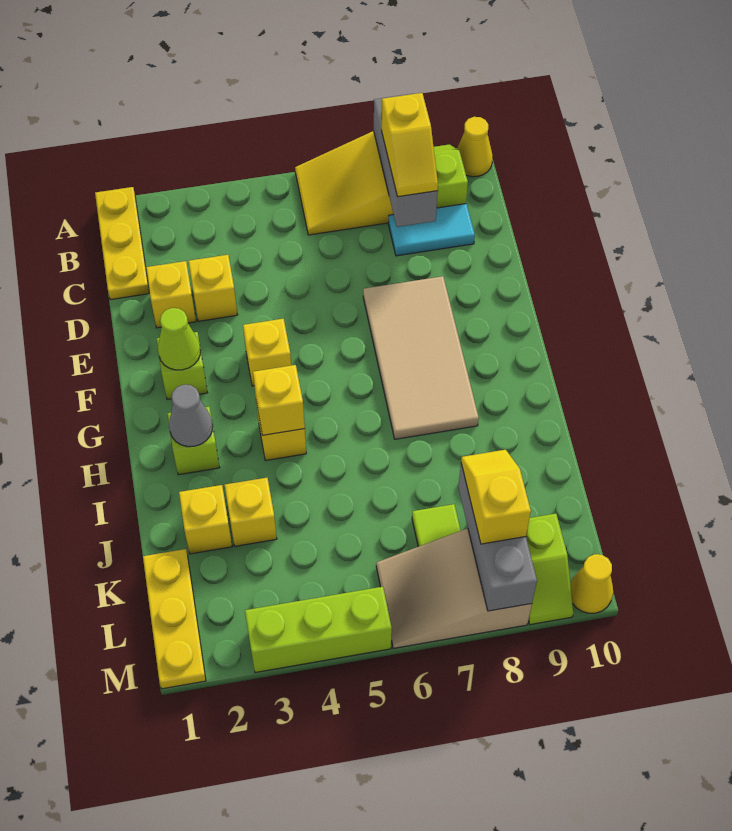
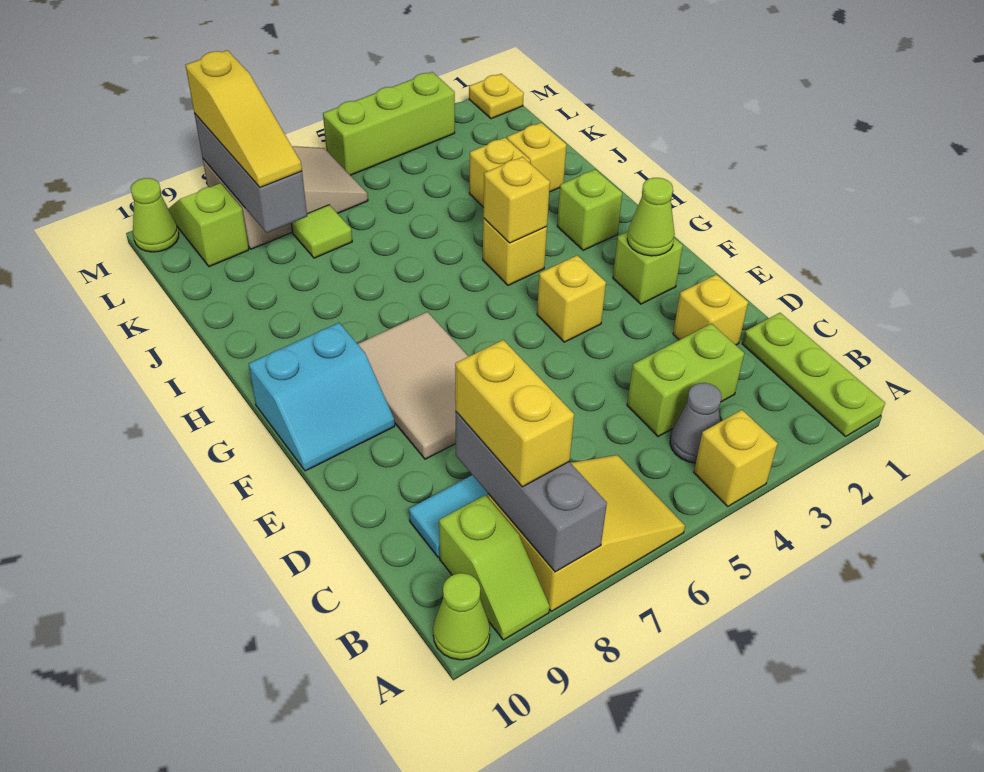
yellow 1x3 plate [95,187,149,300] -> lime 1x3 plate [742,313,885,437]
yellow 1x1 cone [457,117,493,177] -> lime 1x1 cone [433,573,490,660]
yellow 1x2 slope [382,93,438,197] -> yellow 1x2 brick [455,340,574,487]
none -> lime 1x2 brick [627,323,744,437]
yellow 1x1 brick [188,255,238,321] -> yellow 1x1 brick moved to [694,410,778,506]
tan 2x4 tile [363,276,479,439] -> tan 2x3 tile [358,312,469,459]
none -> cyan 2x2 slope [249,323,395,471]
grey 1x1 cone [169,385,213,447] -> grey 1x1 cone moved to [670,383,721,463]
yellow 1x3 plate [143,549,206,689] -> yellow 1x1 plate [469,74,524,119]
yellow 1x2 slope [461,450,531,544] -> yellow 1x3 slope [185,50,302,187]
yellow 1x1 cone [570,554,613,613] -> lime 1x1 cone [131,178,179,252]

